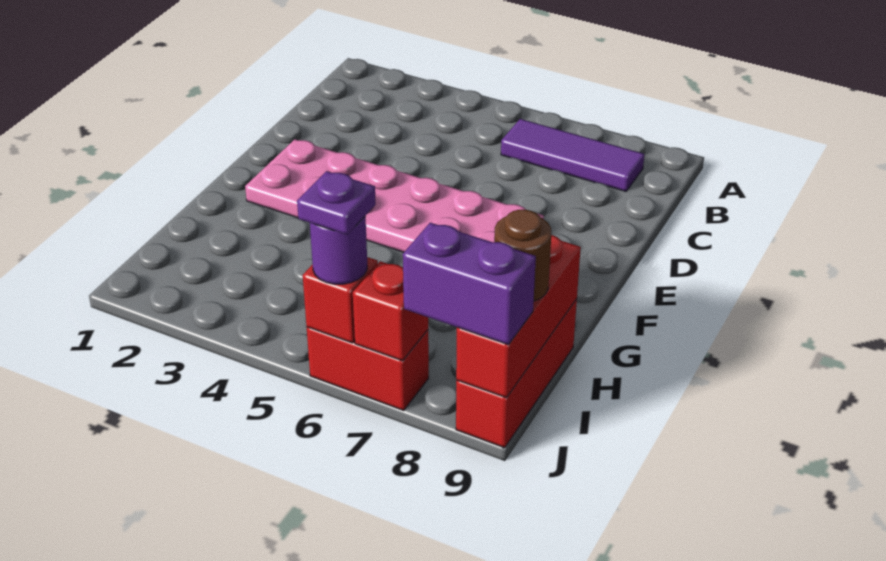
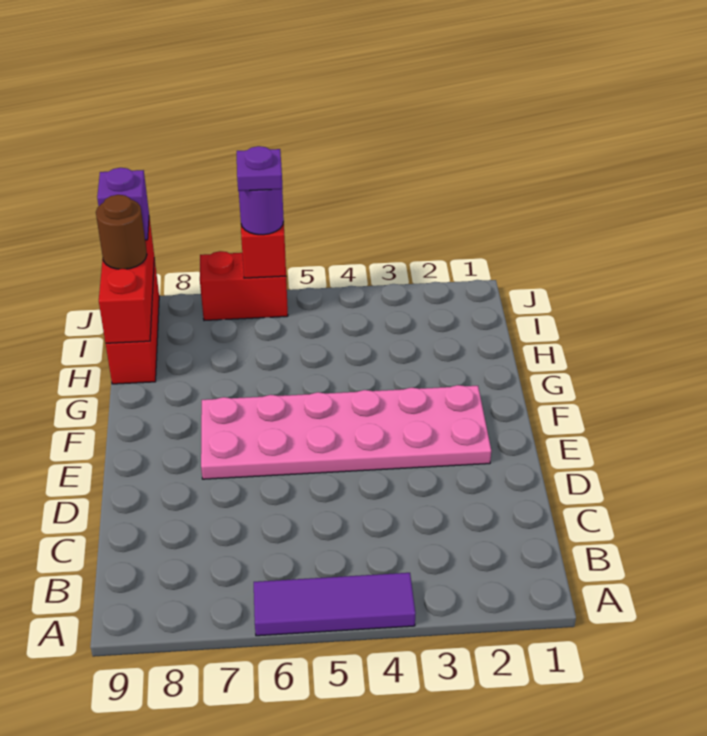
purple 1x3 tile [501,119,644,191] -> purple 1x3 tile moved to [254,573,415,636]
red 1x1 brick [353,261,428,361] -> none
purple 1x2 brick [403,223,536,345] -> purple 1x1 brick [97,168,149,240]

